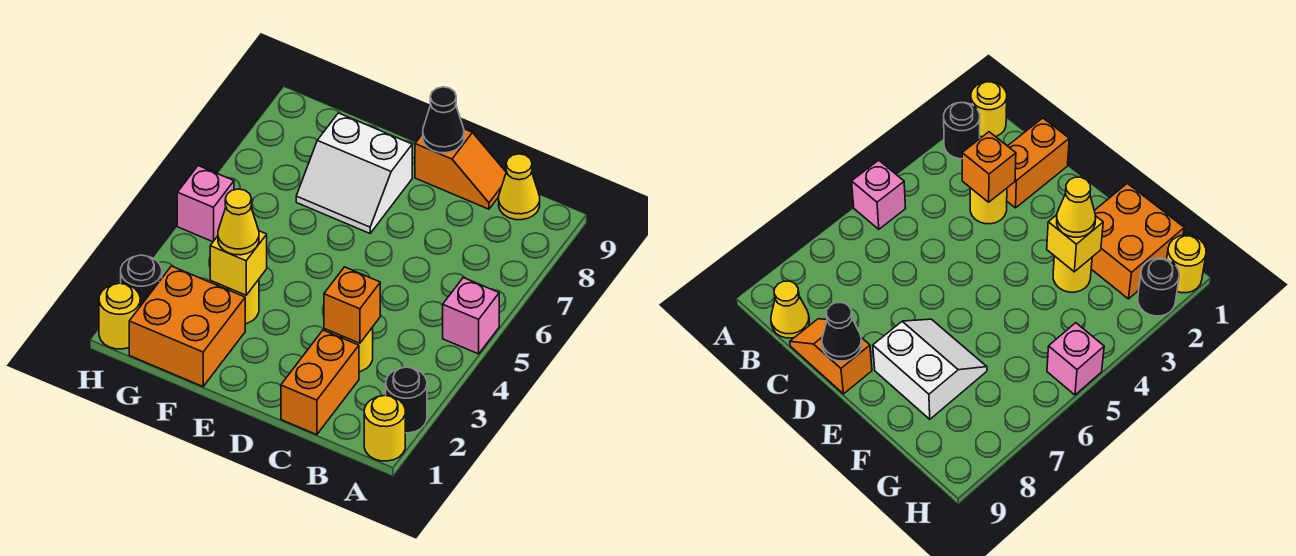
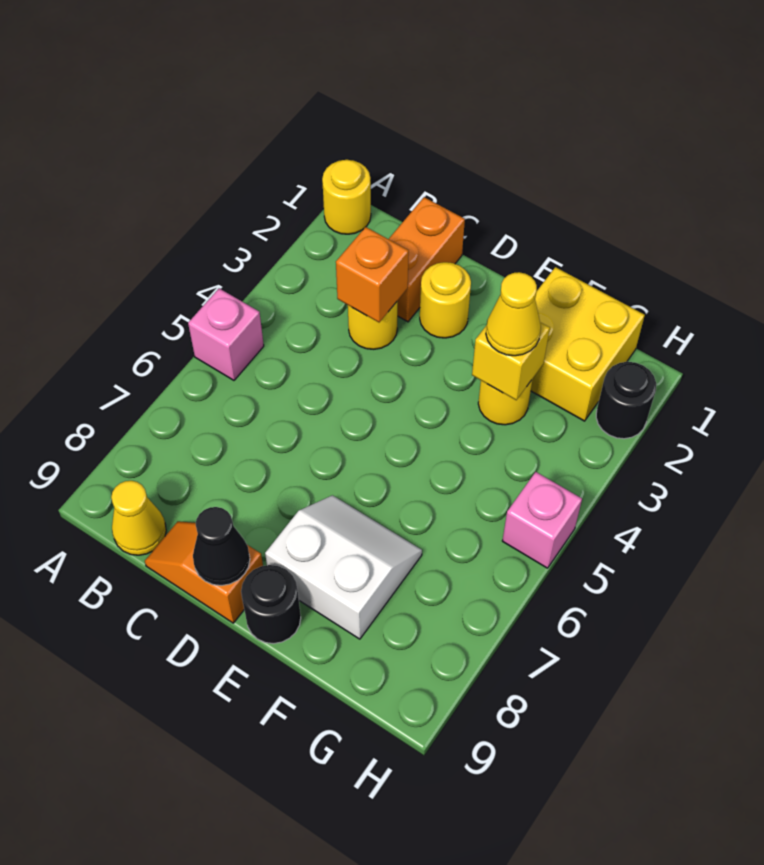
black 1x1 round brick [386,367,427,433] -> black 1x1 round brick moved to [241,565,301,644]
orange 2x2 brick [129,266,245,387] -> yellow 2x2 brick [531,267,645,421]
yellow 1x1 round brick [99,283,140,349] -> yellow 1x1 round brick moved to [420,262,471,338]

